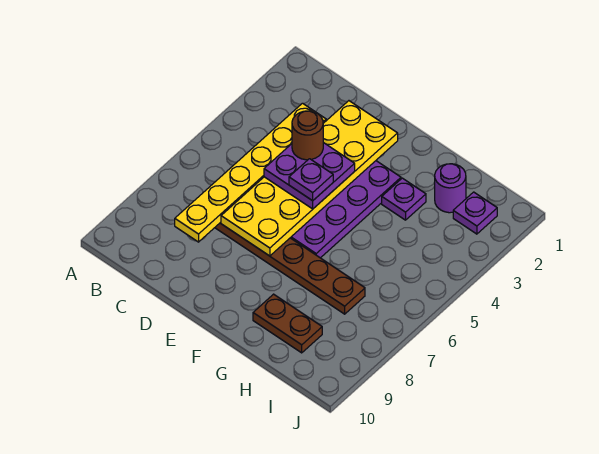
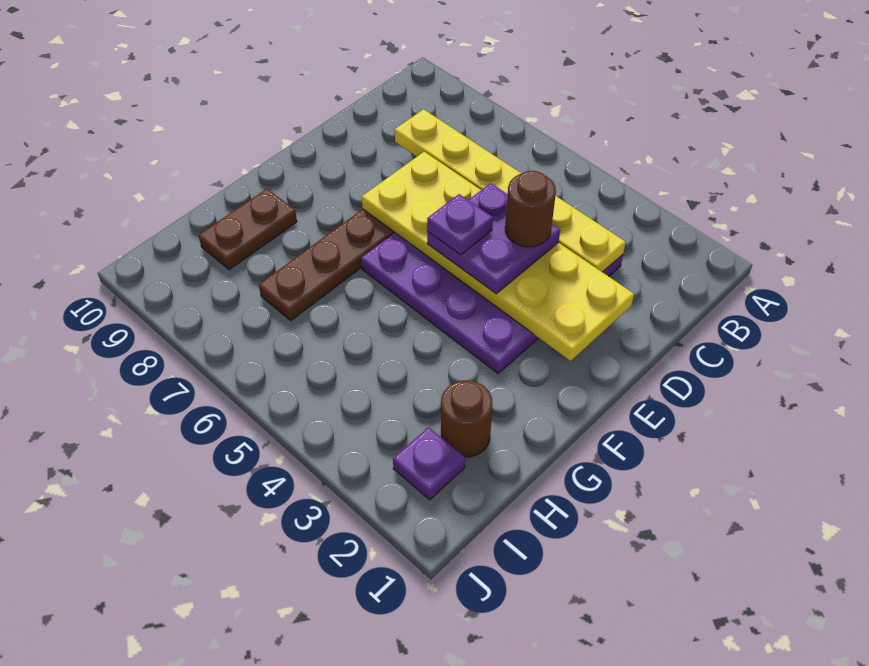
purple 1x1 plate [382,178,426,220] -> none
purple 1x1 round brick [435,164,466,213] -> brown 1x1 round brick [441,381,493,457]

